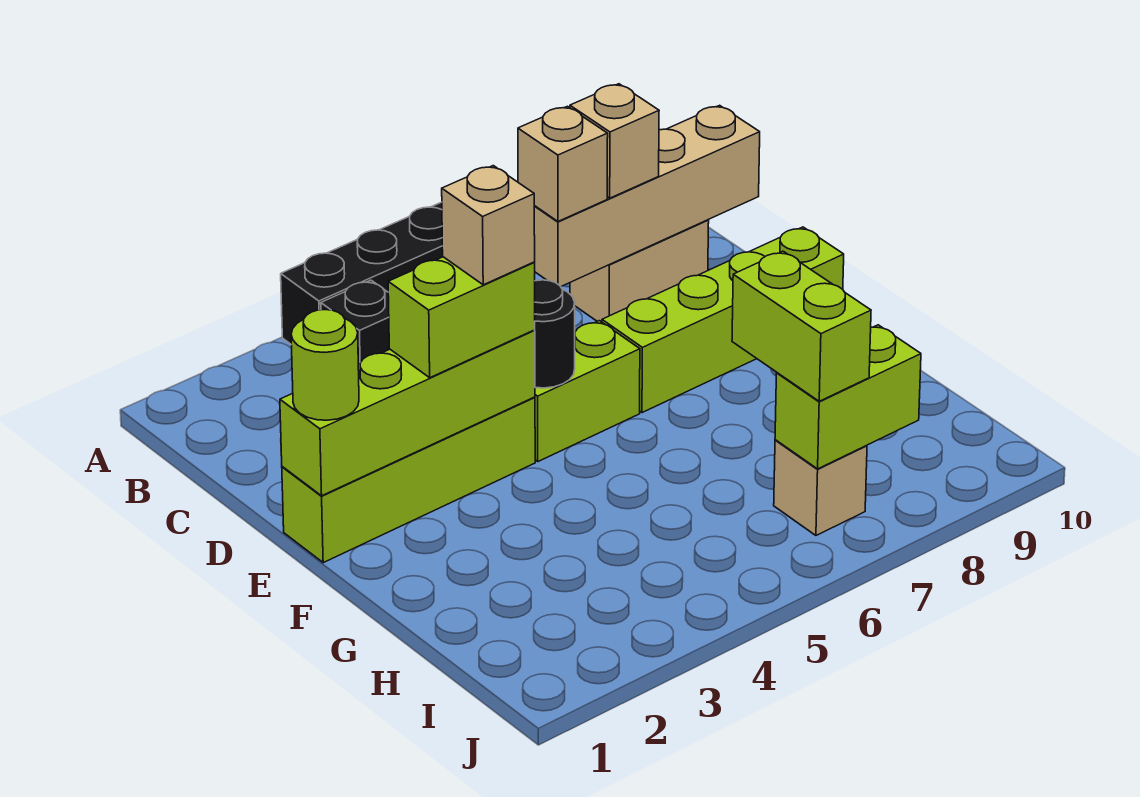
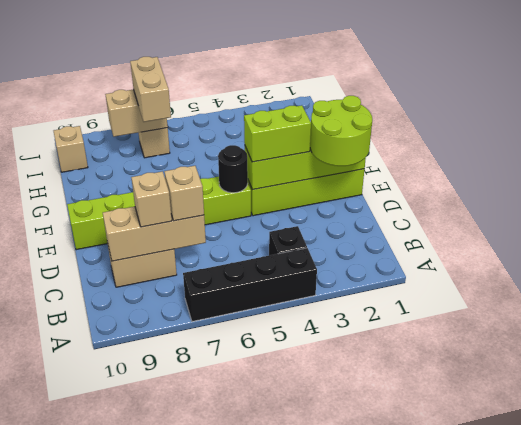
tan 1x4 brick [534,105,760,286] -> tan 1x3 brick [103,207,206,261]
lime 1x1 round brick [291,310,359,420] -> lime 2x2 round brick [310,96,372,166]
tan 1x1 brick [442,166,535,285] -> tan 1x1 brick moved to [54,126,88,172]
lime 1x2 brick [732,251,871,401] -> tan 1x2 brick [130,57,171,122]
lime 1x2 brick [775,325,921,469] -> tan 1x2 brick [105,90,168,137]

